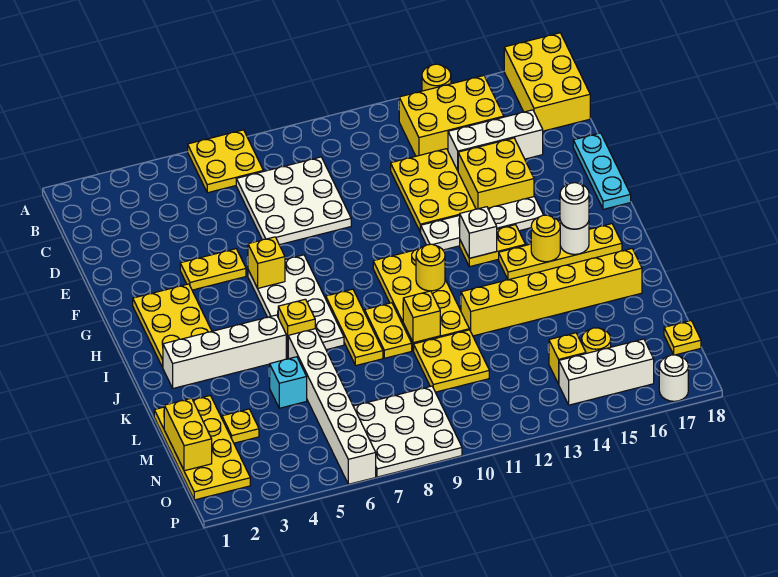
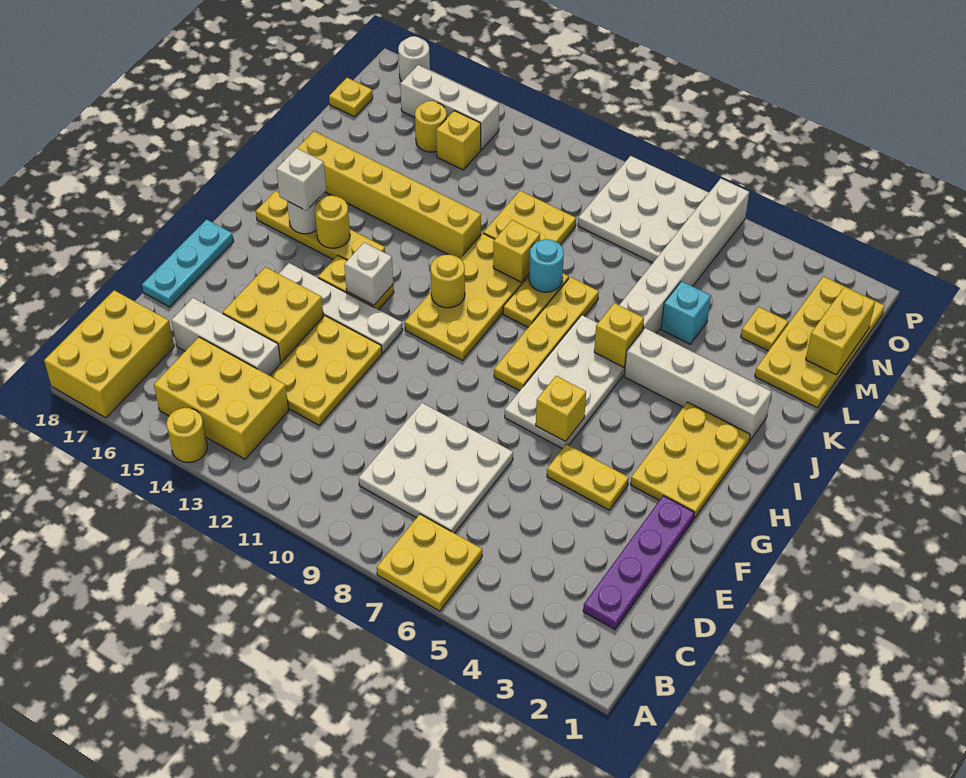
none -> purple 1x4 plate [583,496,694,629]
yellow 1x3 plate [326,289,383,365] -> yellow 1x4 plate [494,277,599,391]
white 1x1 round brick [560,183,589,229] -> white 1x1 brick [276,148,326,210]
none -> cyan 1x1 round brick [529,239,564,292]

